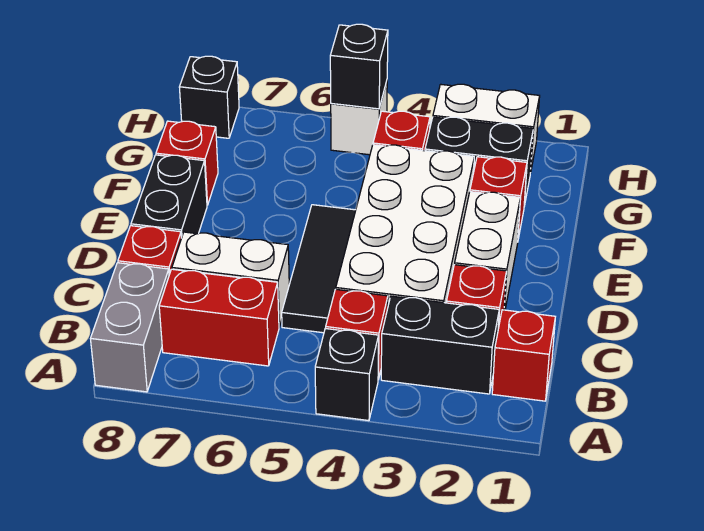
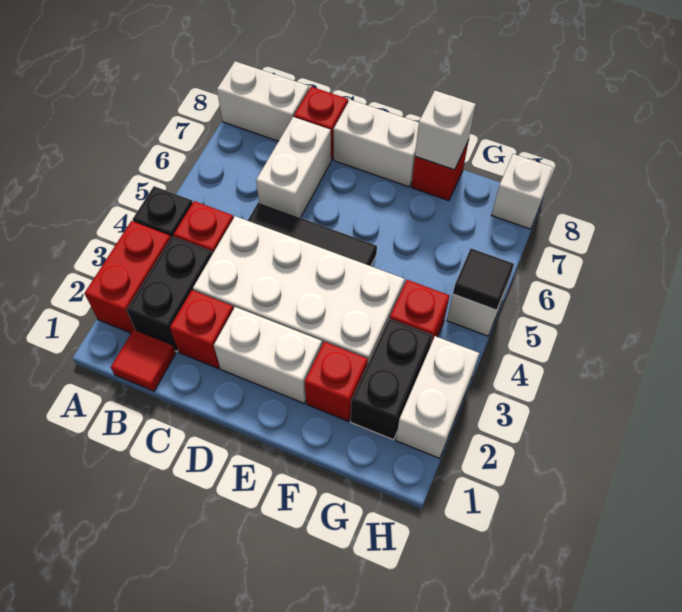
grey 1x2 brick [91,263,169,392] -> white 1x2 brick [217,61,309,141]
red 1x1 brick [492,310,555,401] -> red 1x1 tile [111,330,176,391]
red 1x2 brick [159,269,279,366] -> red 1x2 brick moved to [85,221,171,333]
black 1x2 brick [131,155,207,238] -> white 1x2 brick [333,100,419,187]
none -> white 1x1 brick [415,91,476,170]
black 1x1 brick [330,24,388,109] -> black 1x1 tile [453,248,514,310]
black 1x1 brick [179,56,239,138] -> white 1x1 brick [492,154,553,229]

